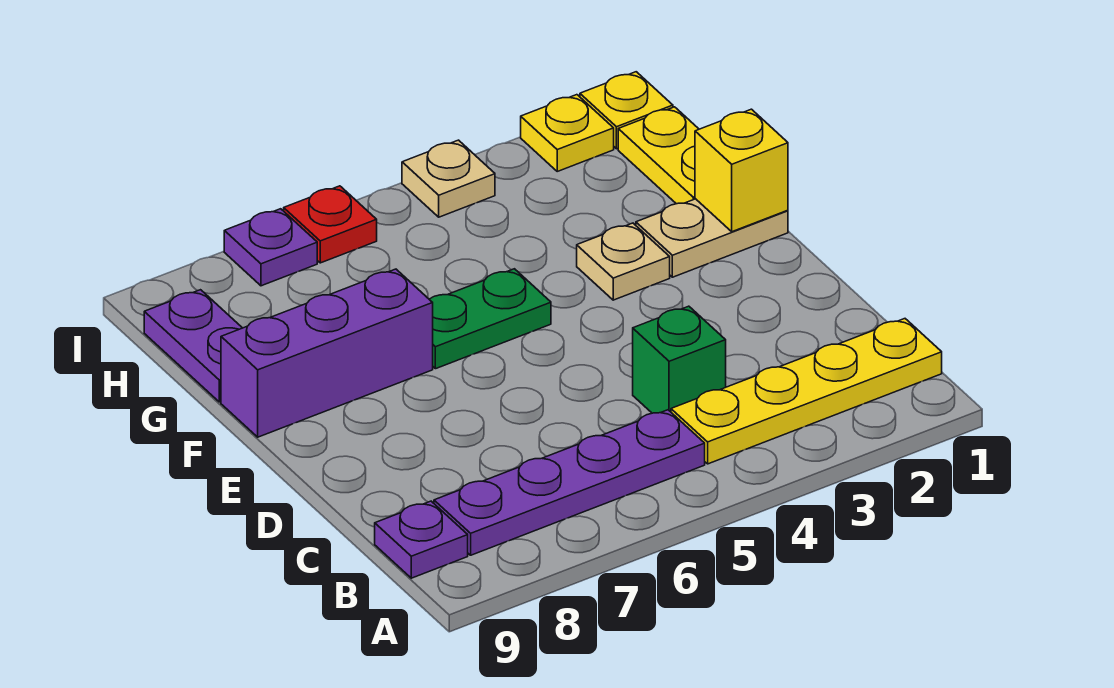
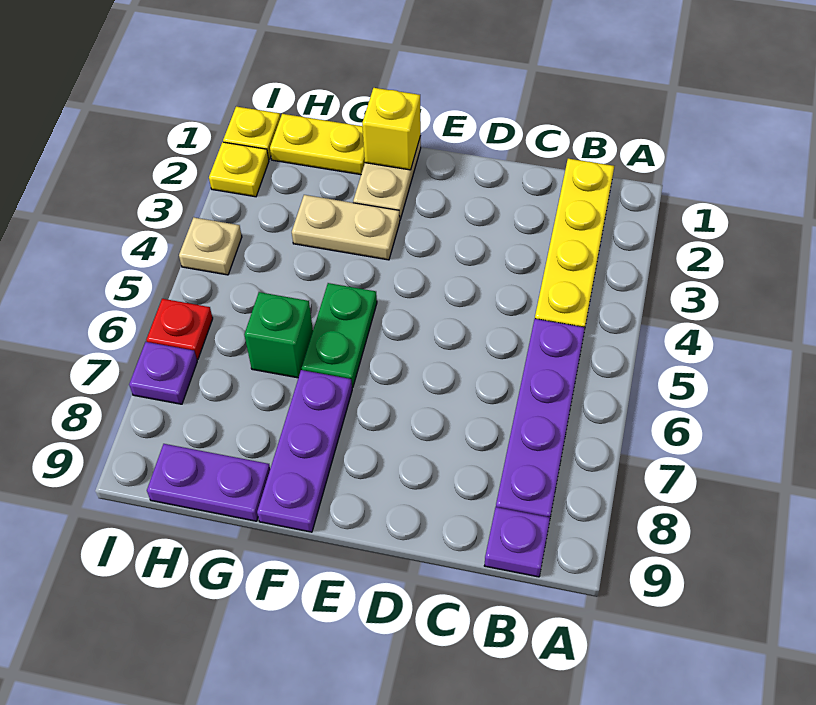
green 1x1 brick [633,306,726,413] -> green 1x1 brick moved to [244,292,313,378]
tan 1x1 plate [577,223,670,300] -> tan 1x2 plate [292,195,400,260]
purple 1x3 brick [221,269,433,437] -> purple 1x3 plate [257,370,352,532]

